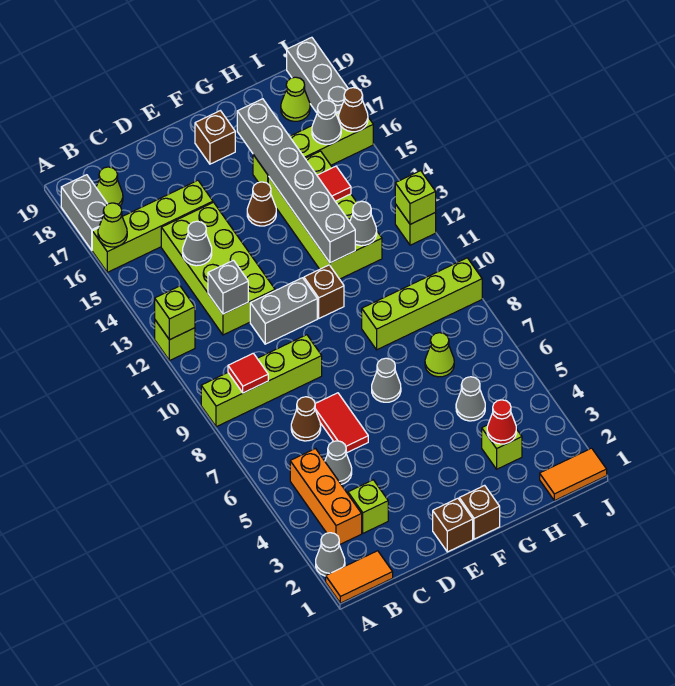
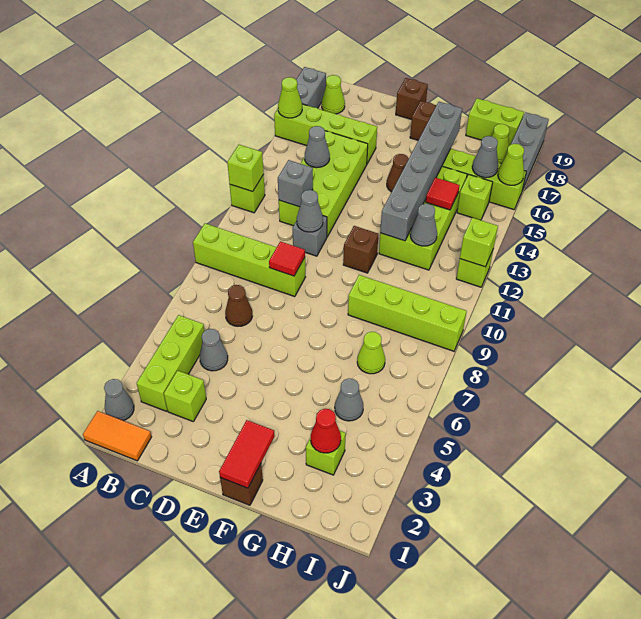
orange 1x3 brick [290,449,362,545] -> lime 1x3 brick [137,315,205,411]
red 1x1 tile [228,353,268,393] -> red 1x1 tile moved to [269,241,305,276]
red 1x2 tile [315,393,368,453] -> red 1x2 tile moved to [219,420,275,488]
grey 1x2 brick [250,278,317,344] -> grey 1x1 brick [293,216,327,256]
brown 1x1 brick [433,498,473,552] -> brown 1x1 brick moved to [396,78,428,120]
grey 1x1 cone [372,358,401,402] -> grey 1x1 cone moved to [297,190,323,232]
none -> lime 1x2 brick [466,98,524,146]
orange 1x2 tile [540,448,607,501] -> none
none -> lime 1x1 brick [457,175,493,220]
brown 1x1 cone [339,88,368,132] -> lime 1x1 cone [498,144,524,185]

